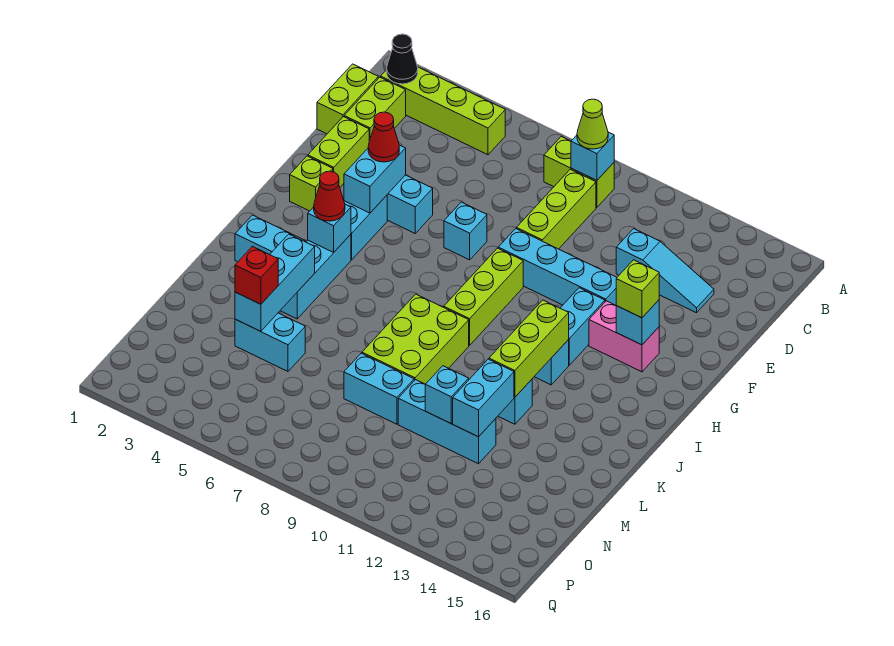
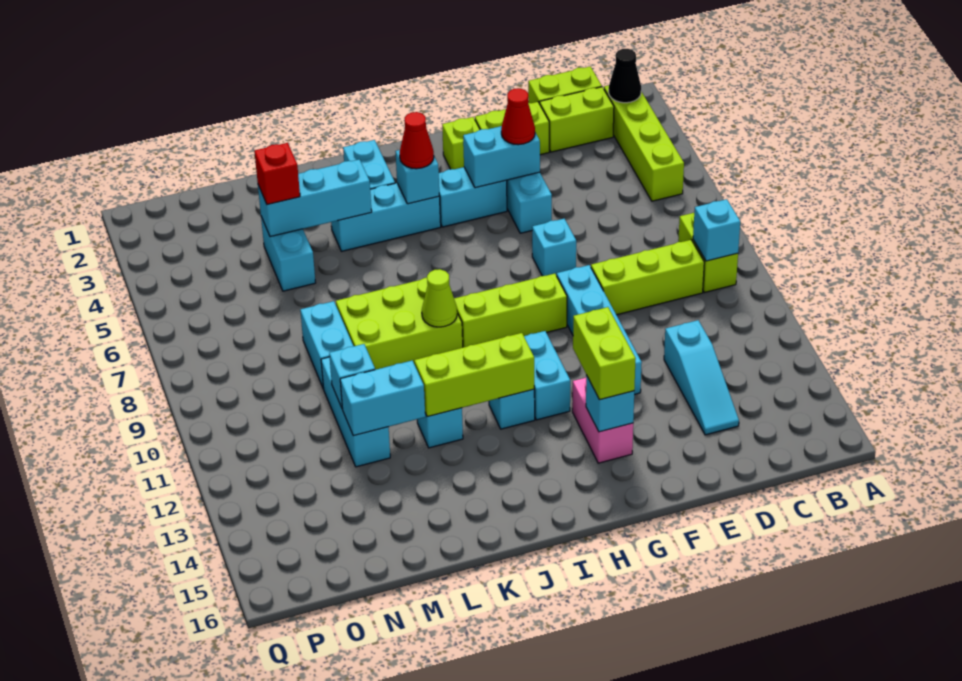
lime 1x1 cone [577,99,608,149] -> lime 1x1 cone moved to [422,269,457,327]
cyan 1x2 brick [560,288,605,365] -> cyan 1x2 brick turned to [524,331,570,420]
lime 1x1 brick [616,260,659,318] -> lime 1x2 brick [573,307,636,400]

